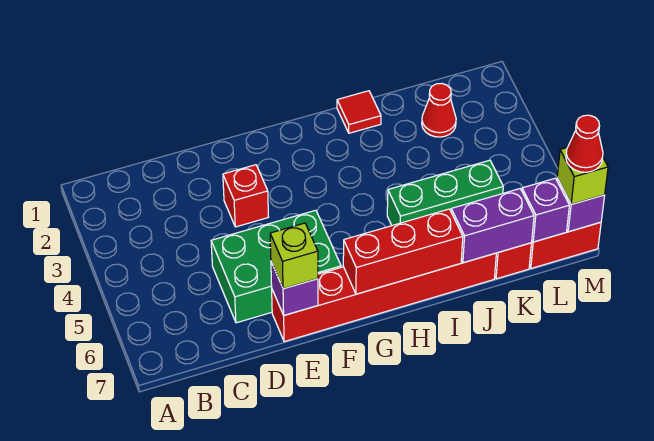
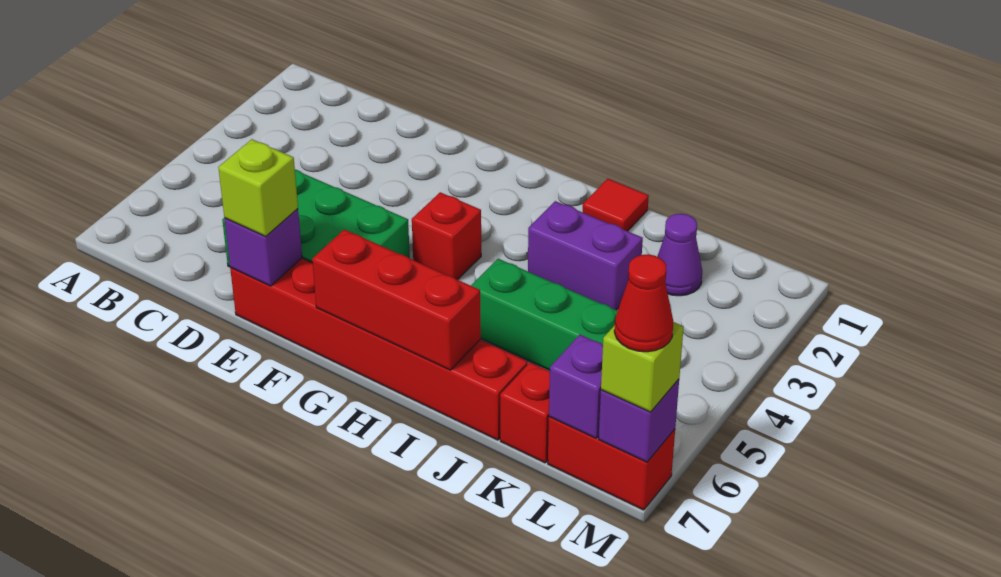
red 1x1 brick [223,165,268,227] -> red 1x1 brick moved to [412,192,481,280]
purple 1x2 brick [451,189,534,263] -> purple 1x2 brick moved to [528,201,643,310]
red 1x1 cone [422,84,456,137] -> purple 1x1 cone [657,214,702,296]

